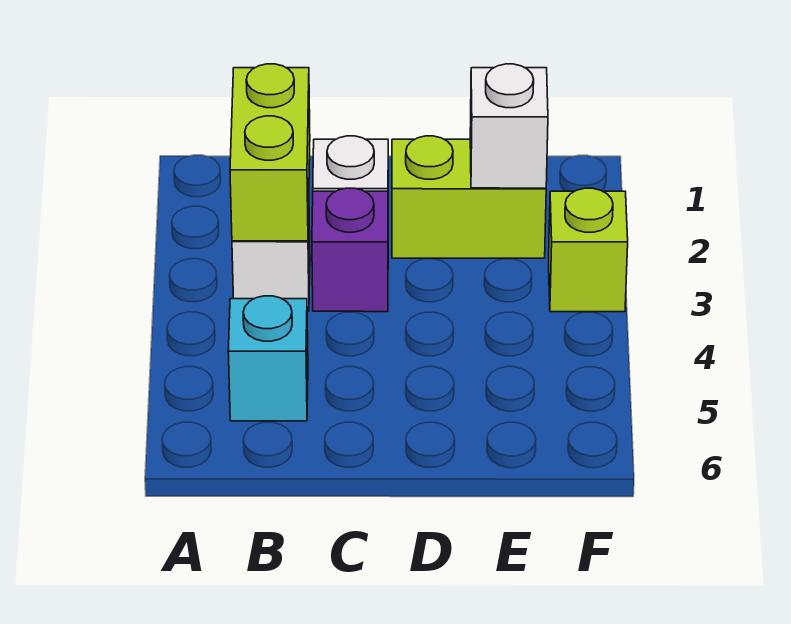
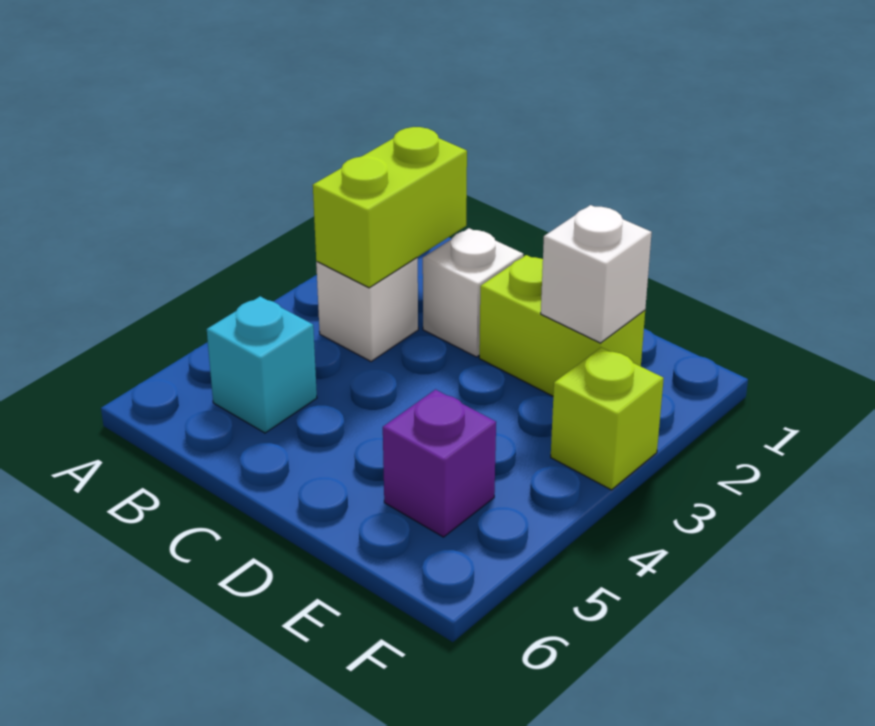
purple 1x1 brick [312,188,388,312] -> purple 1x1 brick moved to [383,390,496,537]

